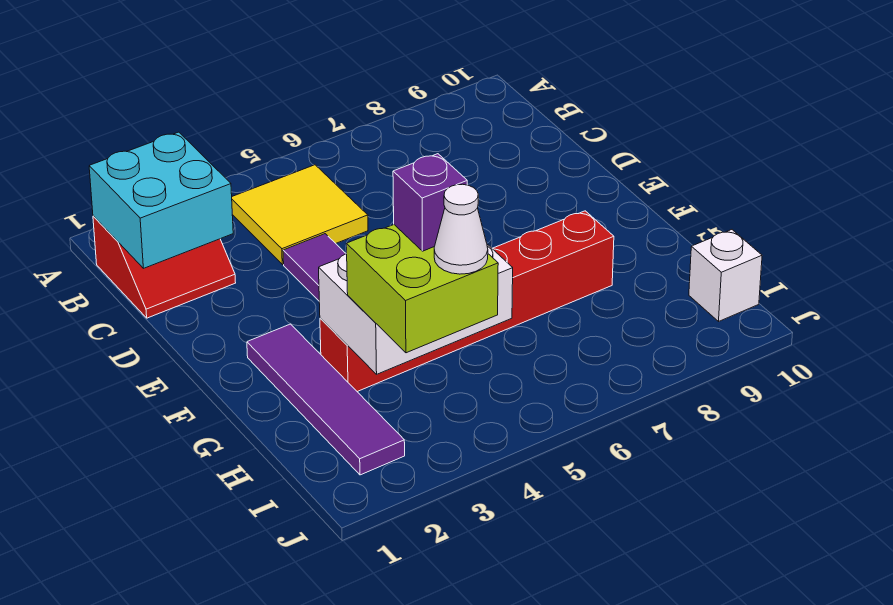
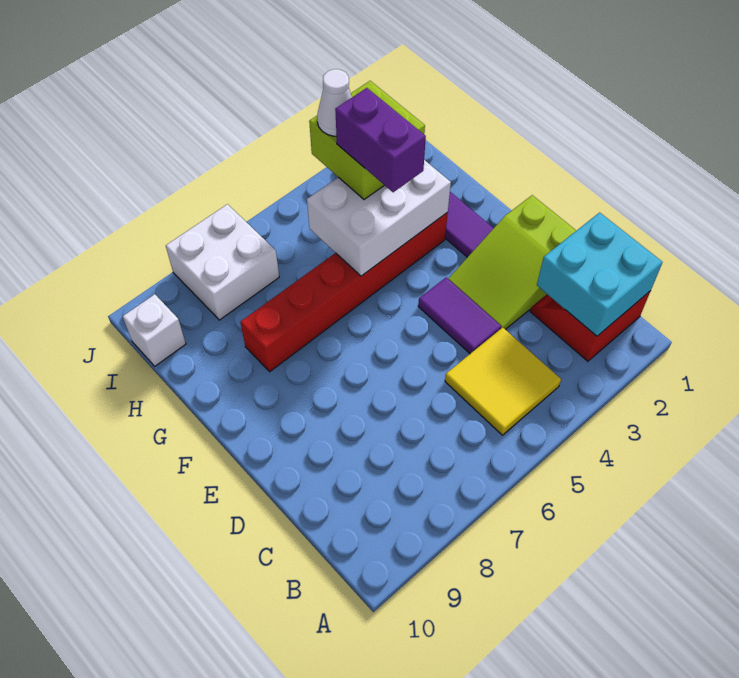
none -> lime 2x3 slope [448,195,576,329]
purple 1x1 brick [393,154,467,251] -> purple 1x2 brick [335,88,426,192]
none -> white 2x2 brick [166,204,279,320]

